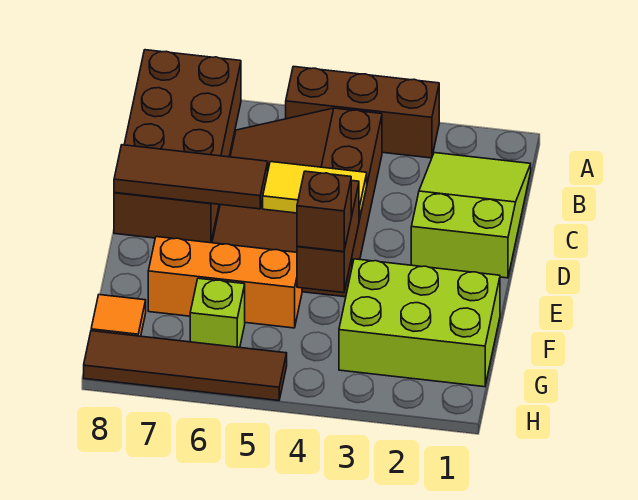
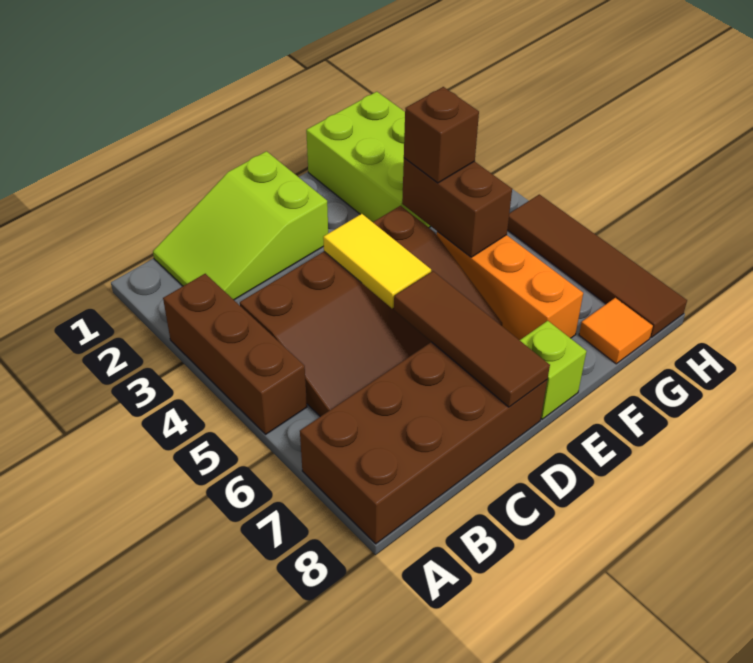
brown 1x2 brick [297,180,359,293] -> brown 1x2 brick turned to [402,158,512,257]
lime 1x1 brick [190,278,245,348] -> lime 1x1 brick moved to [520,321,587,419]

